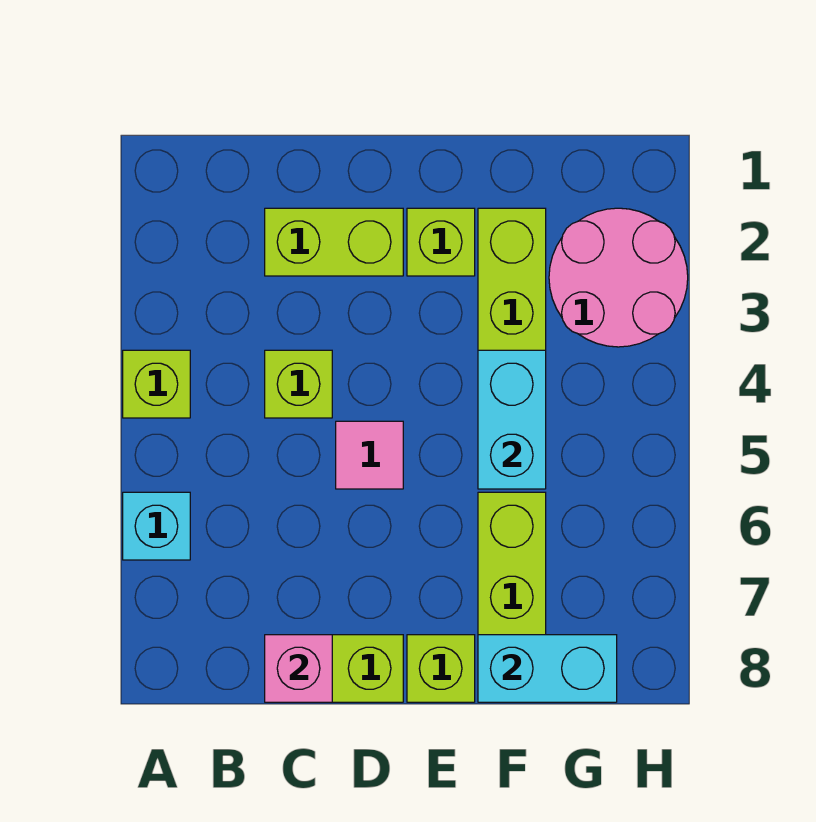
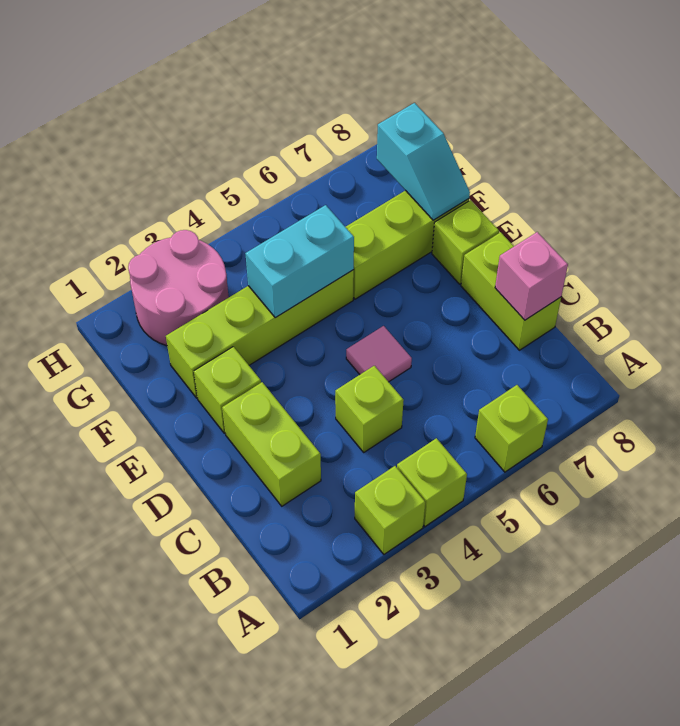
none -> lime 1x1 brick [355,466,425,554]
cyan 1x1 brick [123,492,190,560] -> lime 1x1 brick [475,385,548,472]
cyan 1x2 brick [478,635,617,702] -> cyan 1x2 slope [377,103,470,220]

